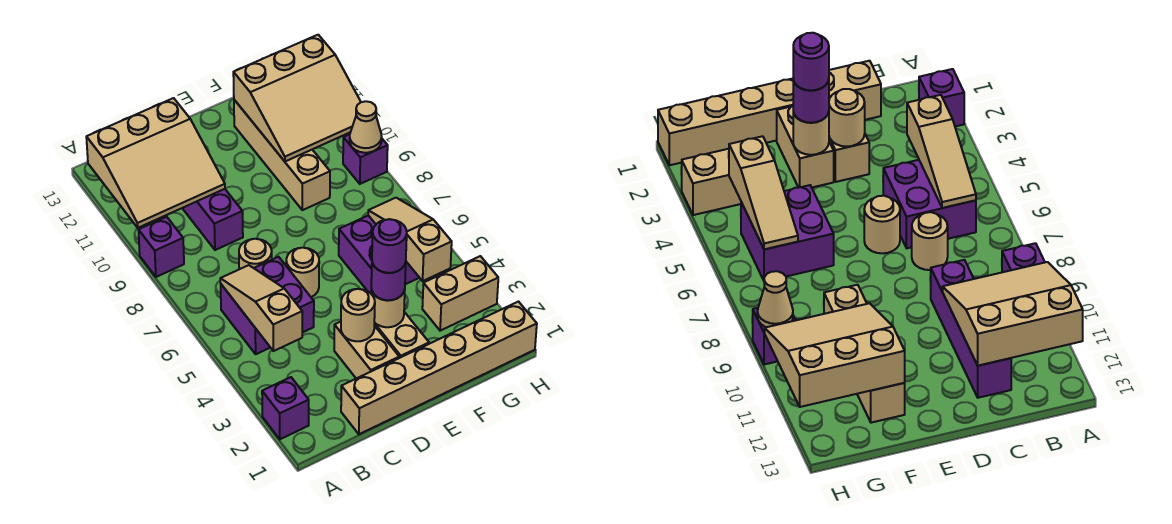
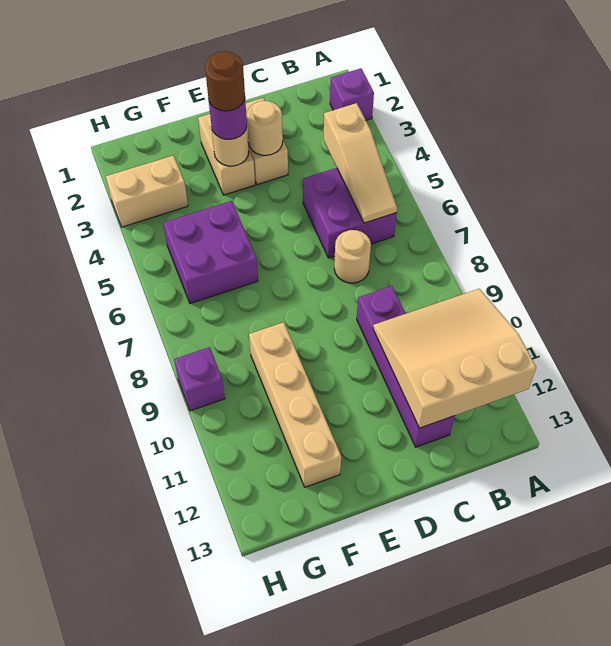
purple 1x1 brick [139,217,184,277] -> none
tan 1x6 brick [341,302,537,434] -> none
tan 1x1 round brick [286,248,319,297] -> none
purple 1x1 round brick [372,219,407,273] -> brown 1x1 round brick [205,51,245,111]
tan 3x3 slope [233,35,361,162] -> none
tan 1x3 slope [368,198,452,281] -> none
tan 1x1 cone [350,101,382,153] -> none

